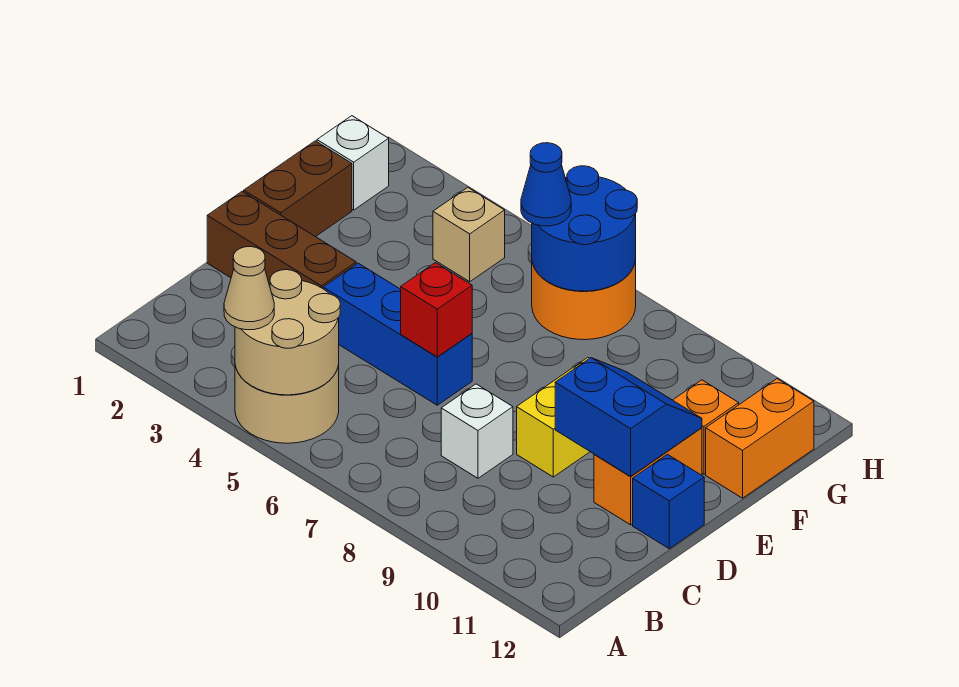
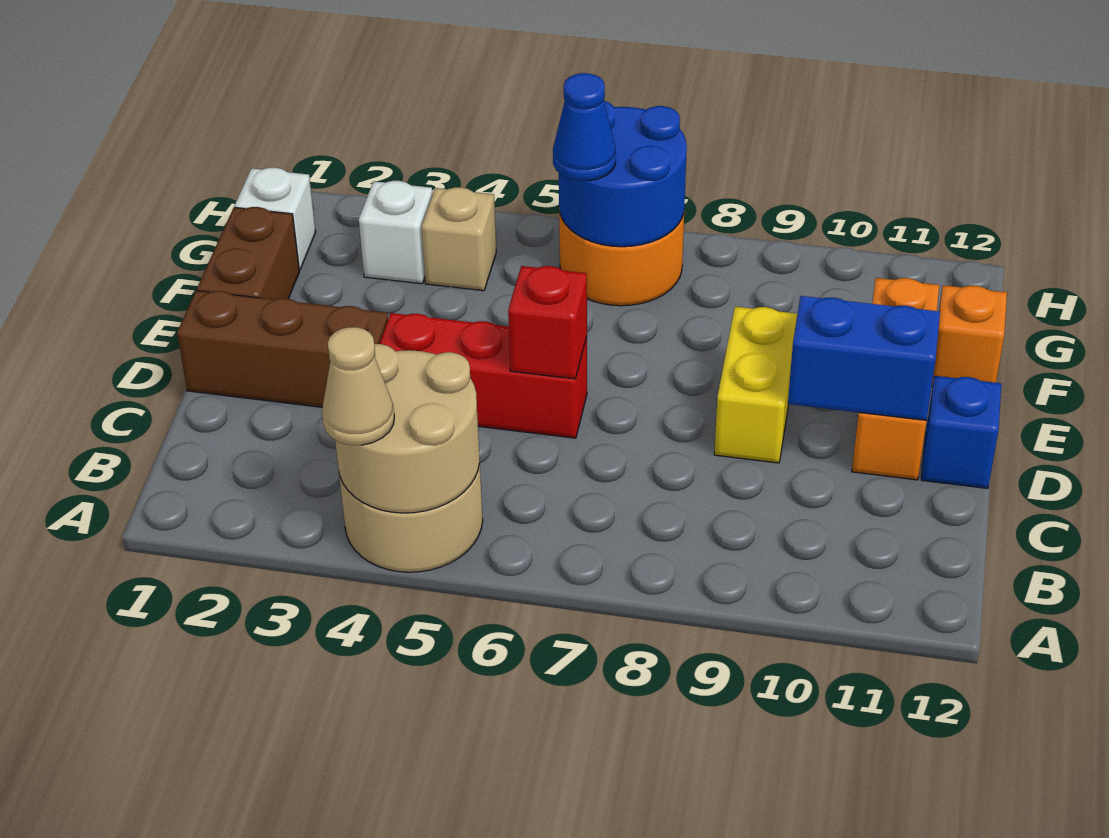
white 1x1 brick [441,384,513,478] -> white 1x1 brick moved to [359,181,432,284]
blue 1x3 brick [323,263,472,405] -> red 1x3 brick [380,313,587,438]
orange 1x2 brick [706,379,814,498] -> orange 1x1 brick [932,285,1007,386]

